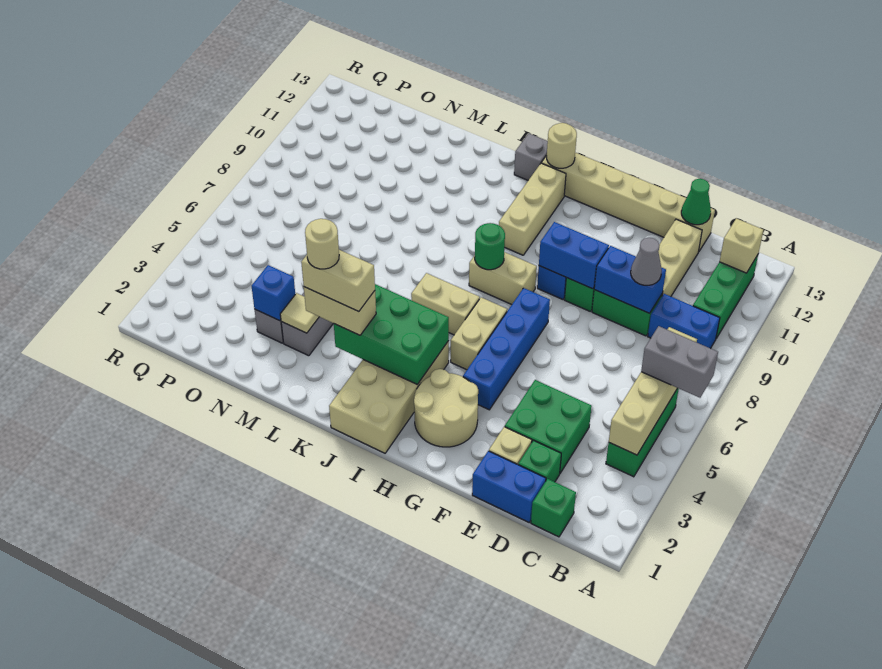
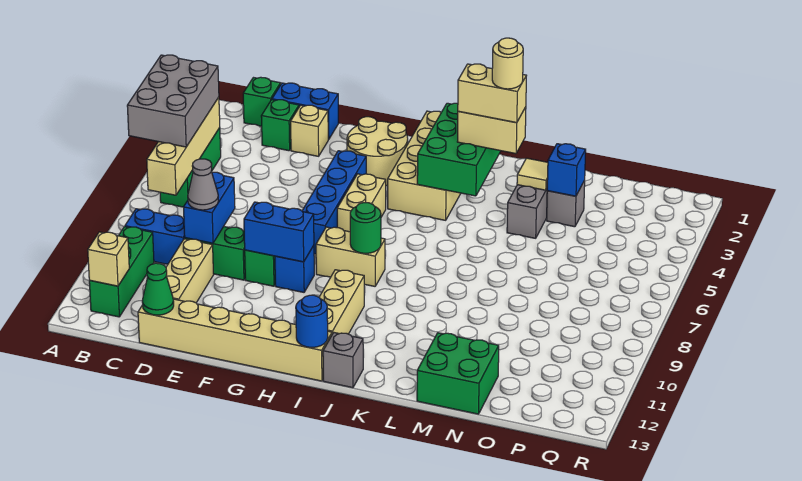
grey 1x2 brick [641,326,718,398] -> grey 2x3 brick [127,55,219,147]
green 2x2 brick [505,380,592,473] -> green 2x2 brick moved to [417,333,499,414]
blue 1x2 brick [594,246,666,313] -> blue 1x2 brick turned to [184,172,235,243]
green 2x3 brick [334,284,449,384] -> green 2x3 brick turned to [417,103,500,196]
tan 1x2 brick [411,273,480,335] -> none
tan 1x1 round brick [547,123,577,168] -> blue 1x1 round brick [296,295,328,347]

